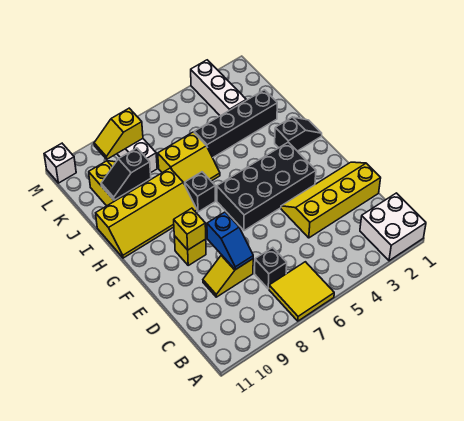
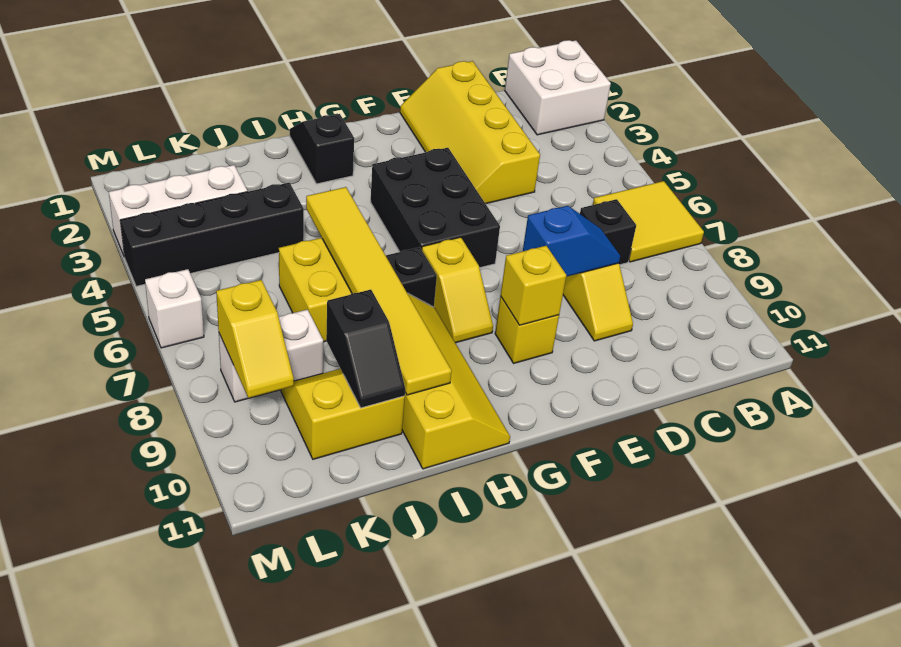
black 2x4 brick [217,142,316,231] -> black 2x3 brick [371,148,500,268]
none -> yellow 1x2 slope [422,237,493,343]
none -> yellow 1x6 tile [306,187,452,395]
black 1x4 brick [194,90,277,158] -> black 1x4 brick turned to [120,183,304,286]
white 1x1 brick [44,143,76,183] -> white 1x1 brick moved to [145,269,204,348]

